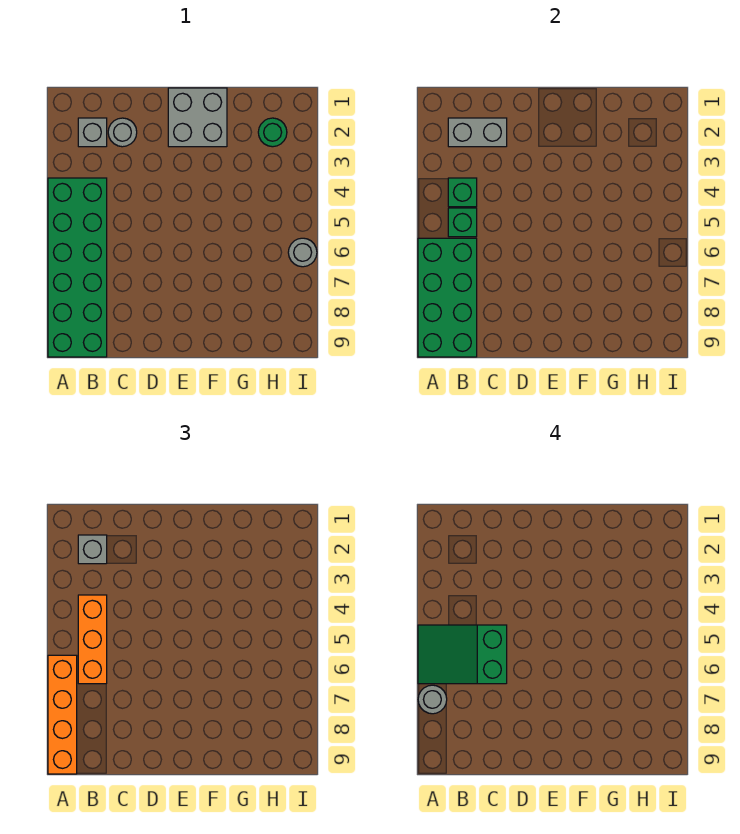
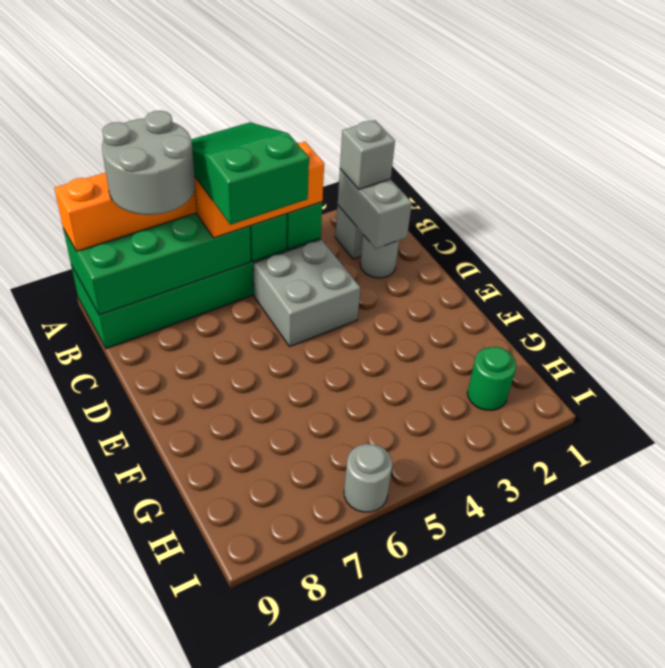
grey 1x1 round brick [418,685,447,714] -> grey 2x2 round brick [102,111,195,215]
grey 2x2 brick [168,88,227,147] -> grey 2x2 brick moved to [253,239,360,346]

